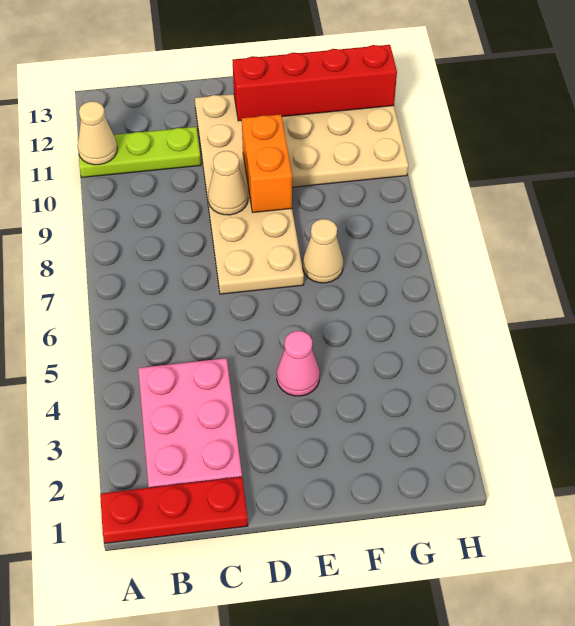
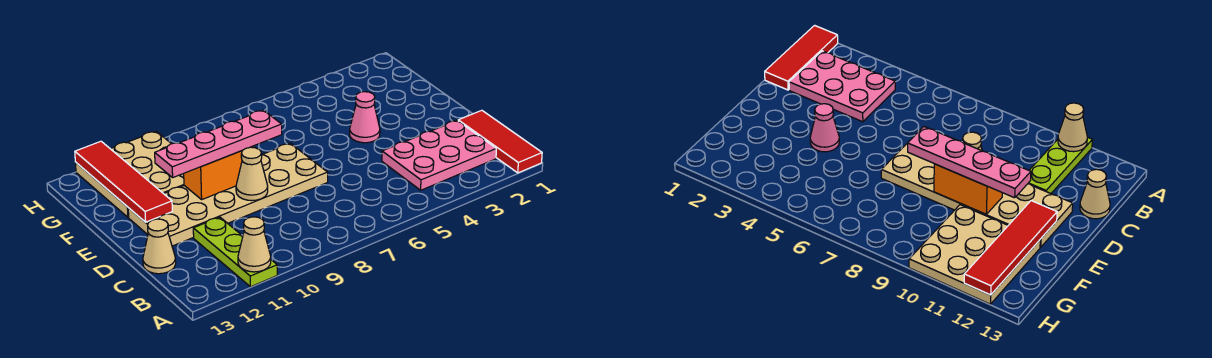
red 1x3 plate [100,477,248,543] -> red 1x3 tile [458,110,542,173]
none -> pink 1x4 plate [155,110,282,177]
red 1x4 brick [233,45,397,121] -> red 1x4 tile [75,141,172,222]
tan 1x1 cone [303,219,343,283] -> tan 1x1 cone moved to [143,219,176,274]

